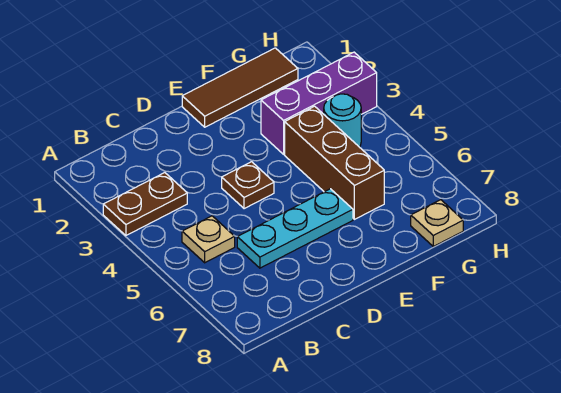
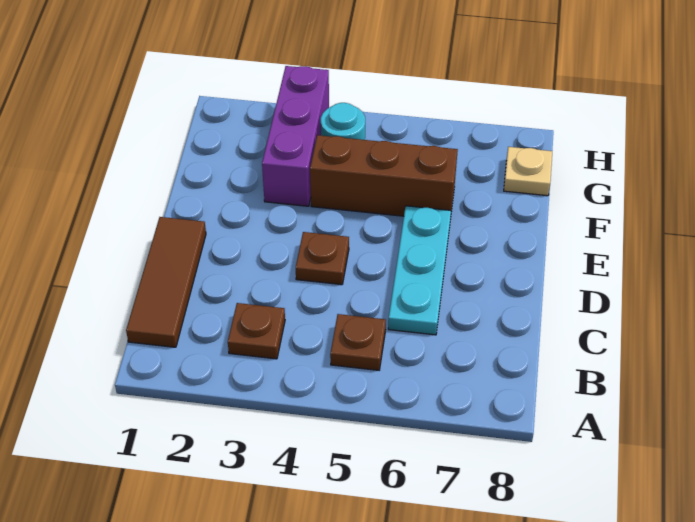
brown 1x2 plate [103,173,187,236] -> brown 1x1 plate [228,303,285,359]
tan 1x1 plate [182,216,235,263] -> brown 1x1 plate [330,314,386,370]
brown 1x3 tile [182,48,298,127] -> brown 1x3 tile moved to [126,217,206,347]

